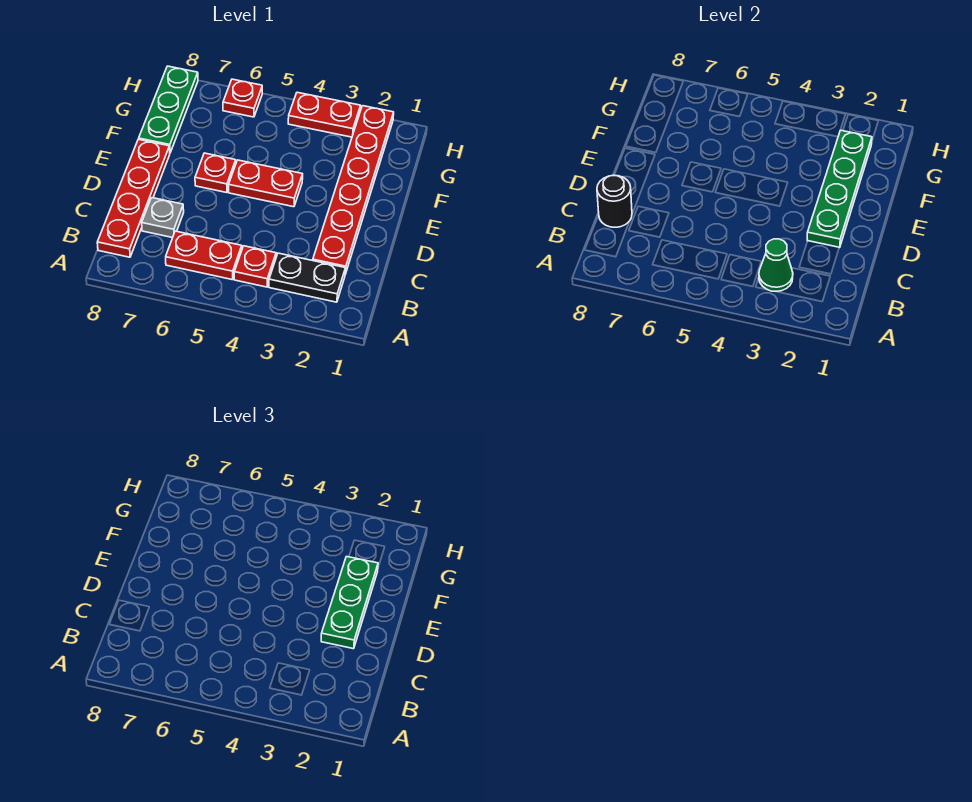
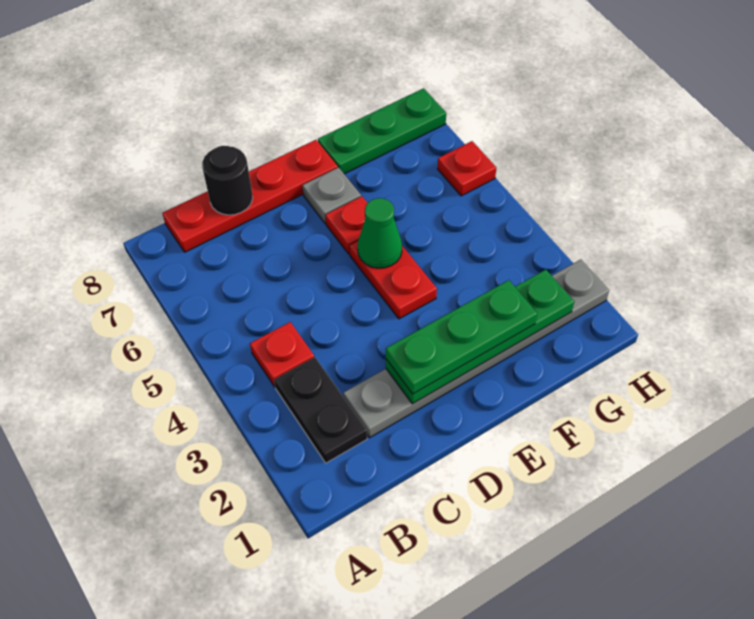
green 1x1 cone [759,239,793,291] -> green 1x1 cone moved to [358,198,402,268]
red 1x2 plate [166,231,242,280] -> none
red 1x6 plate [313,106,394,274] -> grey 1x6 plate [343,260,609,438]
grey 1x1 plate [142,198,184,238] -> grey 1x1 plate moved to [303,168,361,224]
red 1x2 plate [288,92,361,137] -> none

